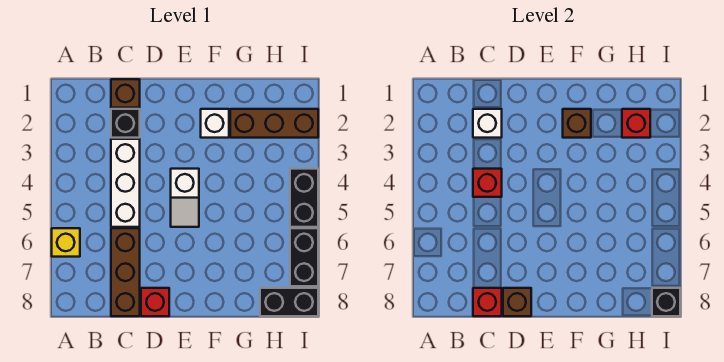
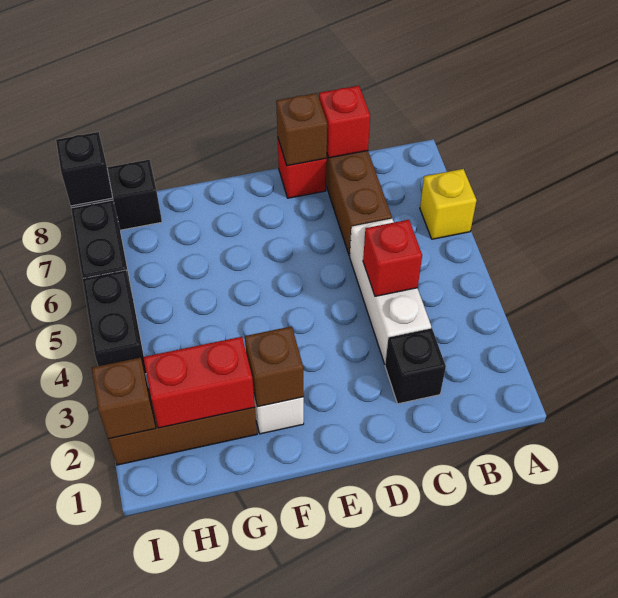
brown 1x1 brick [111,79,140,108] -> brown 1x1 brick moved to [92,358,156,439]
white 1x1 brick [473,109,502,138] -> none
white 1x2 slope [171,169,199,227] -> none
red 1x1 brick [622,109,650,138] -> red 1x2 brick [143,337,255,428]

